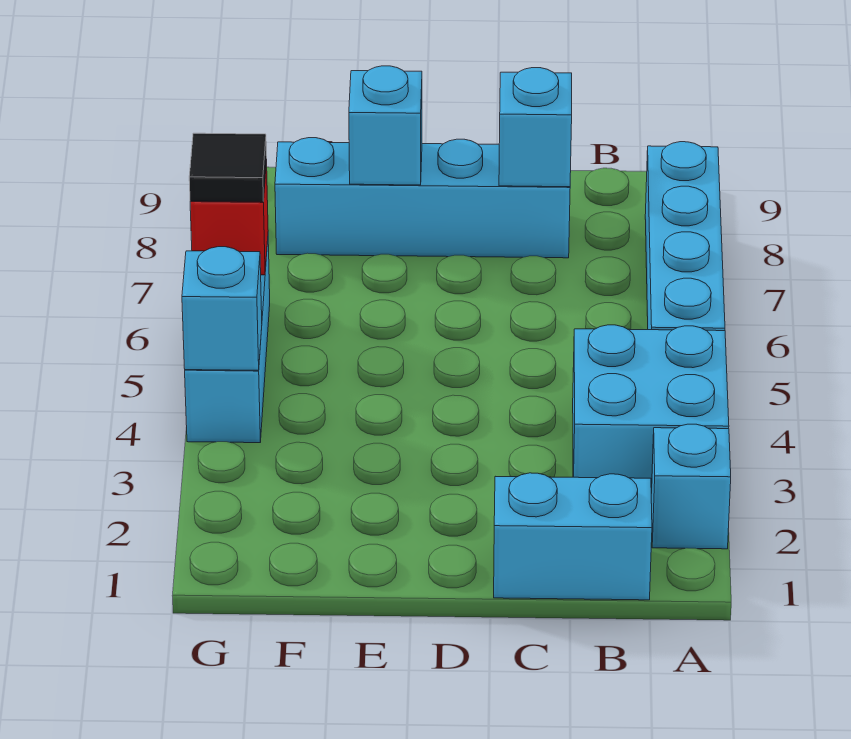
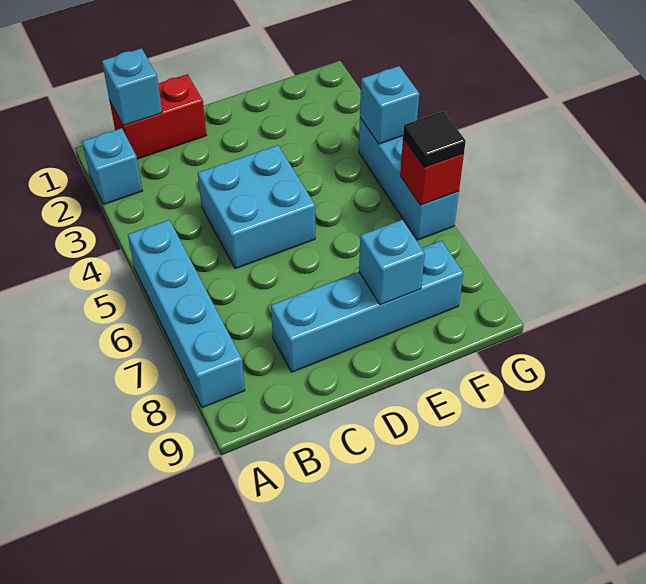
cyan 2x2 brick [573,325,729,493] -> cyan 2x2 brick moved to [198,145,315,269]
cyan 1x2 brick [494,473,652,600] -> red 1x2 brick [109,74,207,159]
cyan 1x1 brick [499,68,572,187] -> cyan 1x1 brick moved to [102,48,162,126]

